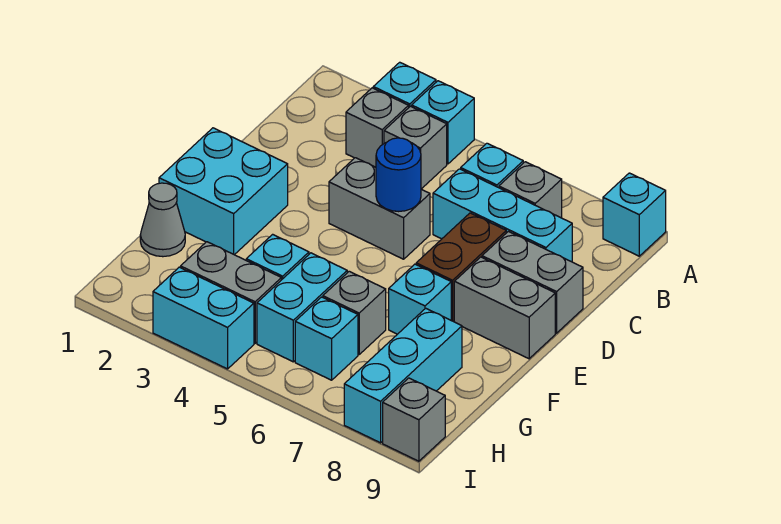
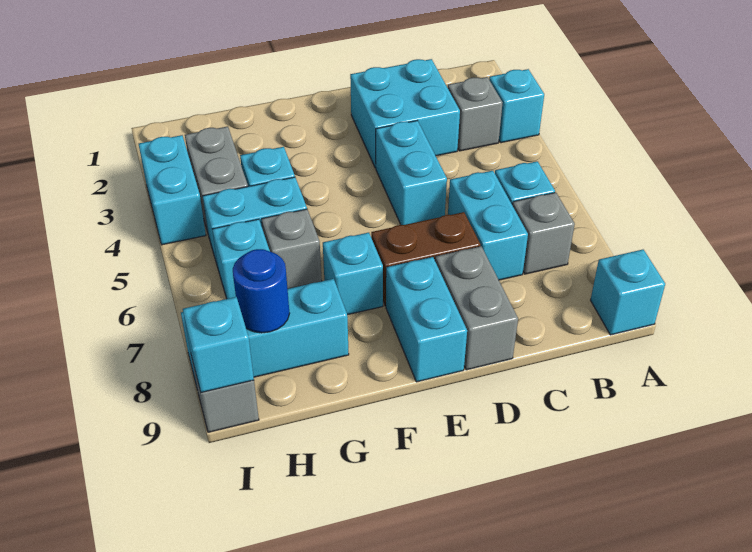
cyan 1x1 brick [412,81,474,164] -> cyan 1x1 brick moved to [183,297,254,392]
grey 1x1 brick [384,106,447,189] -> none
cyan 1x3 brick [433,169,572,262] -> cyan 1x2 brick [448,171,528,280]
grey 1x2 brick [329,158,430,259] -> cyan 1x2 brick [376,121,447,225]
blue 1x1 round brick [376,138,421,212] -> blue 1x1 round brick moved to [233,249,290,333]
cyan 2x2 brick [159,128,288,255] -> cyan 2x2 brick moved to [350,59,460,168]
grey 1x2 brick [454,257,555,359] -> cyan 1x2 brick [386,257,467,382]
grey 1x1 cone [140,183,185,257] -> none

